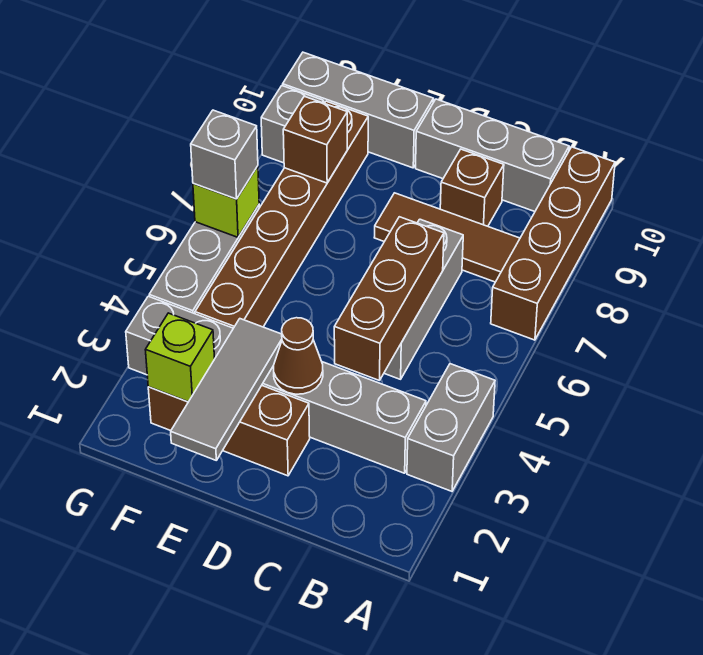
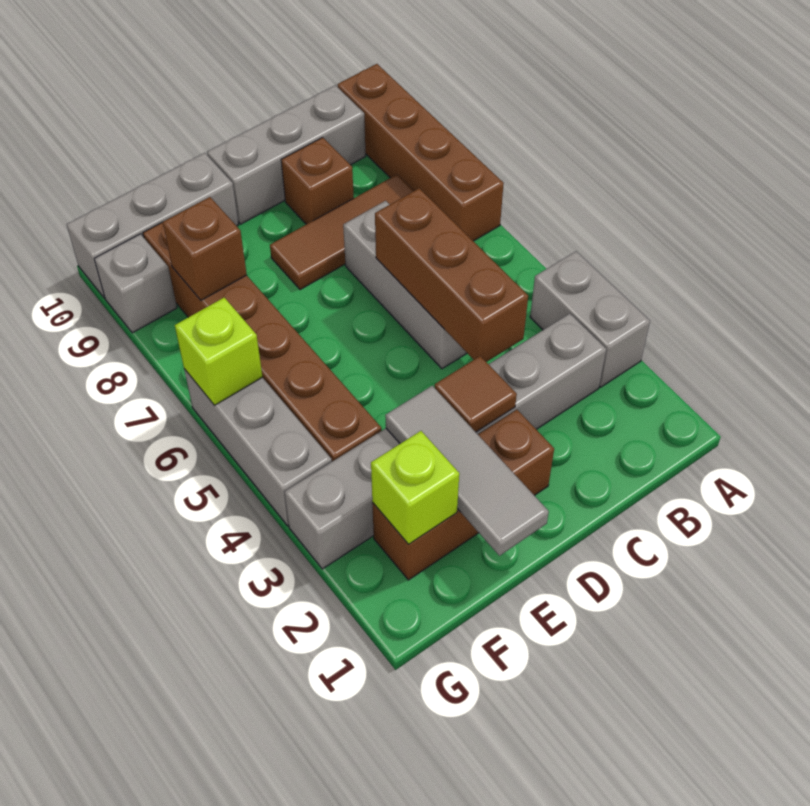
brown 1x1 cone [274,318,323,394] -> brown 1x1 tile [435,356,517,432]
grey 1x1 brick [191,110,258,199] -> none

